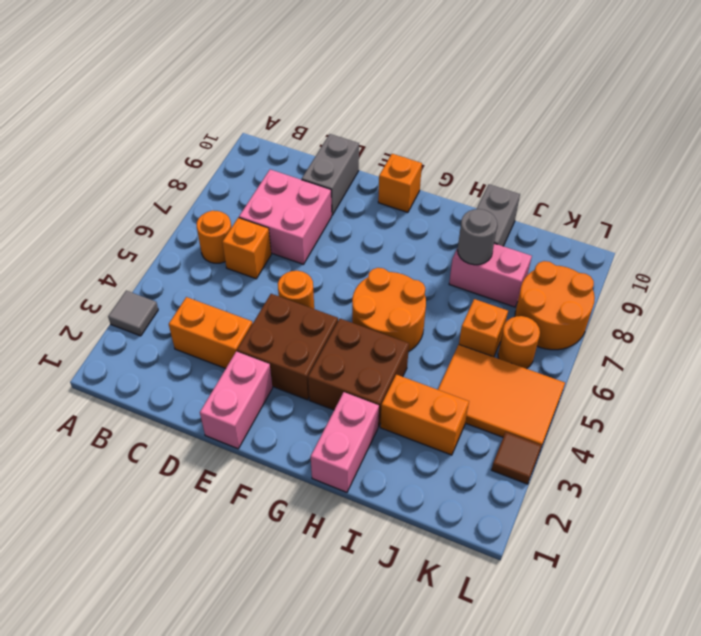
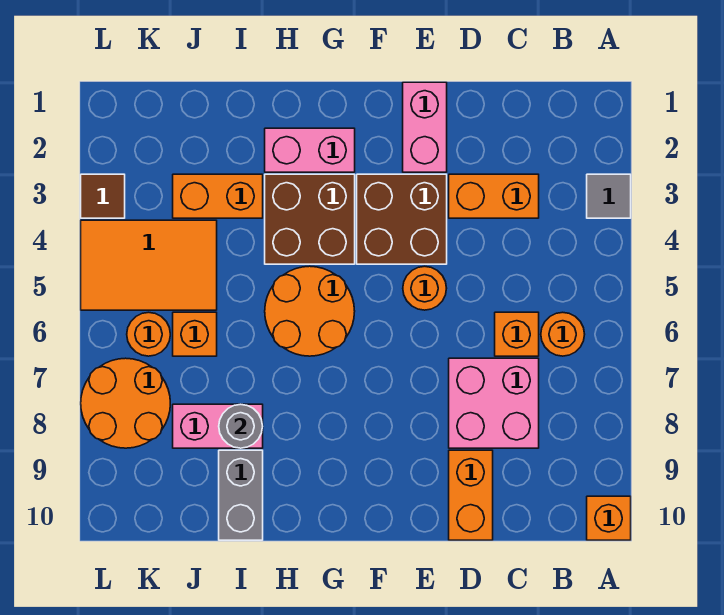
grey 1x2 brick [302,134,359,215] -> orange 1x2 brick [449,450,493,540]
orange 1x1 brick [378,154,422,212] -> orange 1x1 brick moved to [587,496,631,540]
pink 1x2 brick [311,392,379,492] -> pink 1x2 brick turned to [265,128,355,172]

